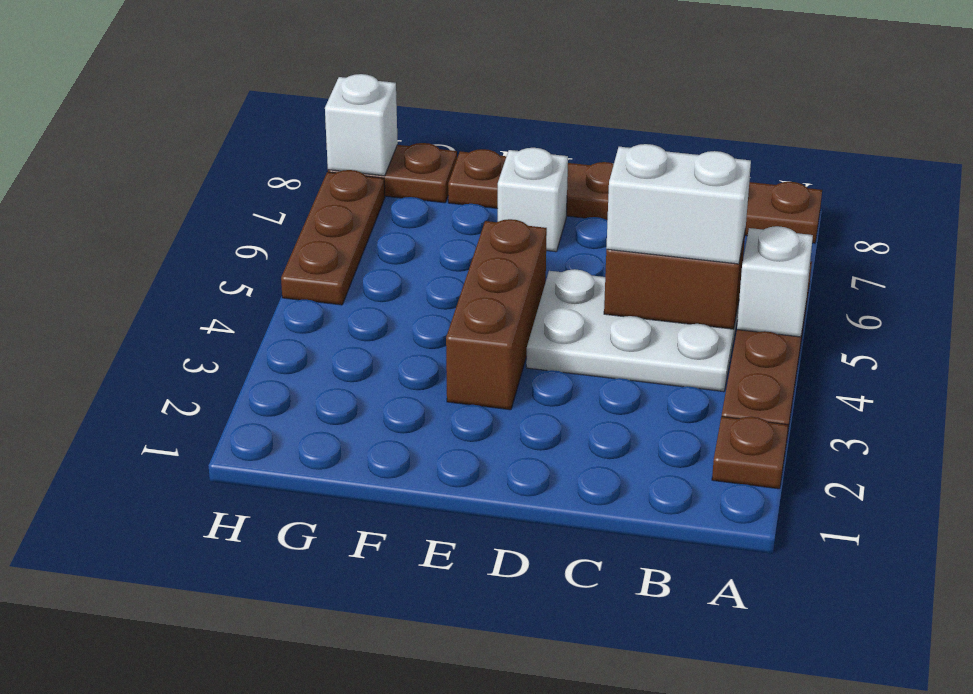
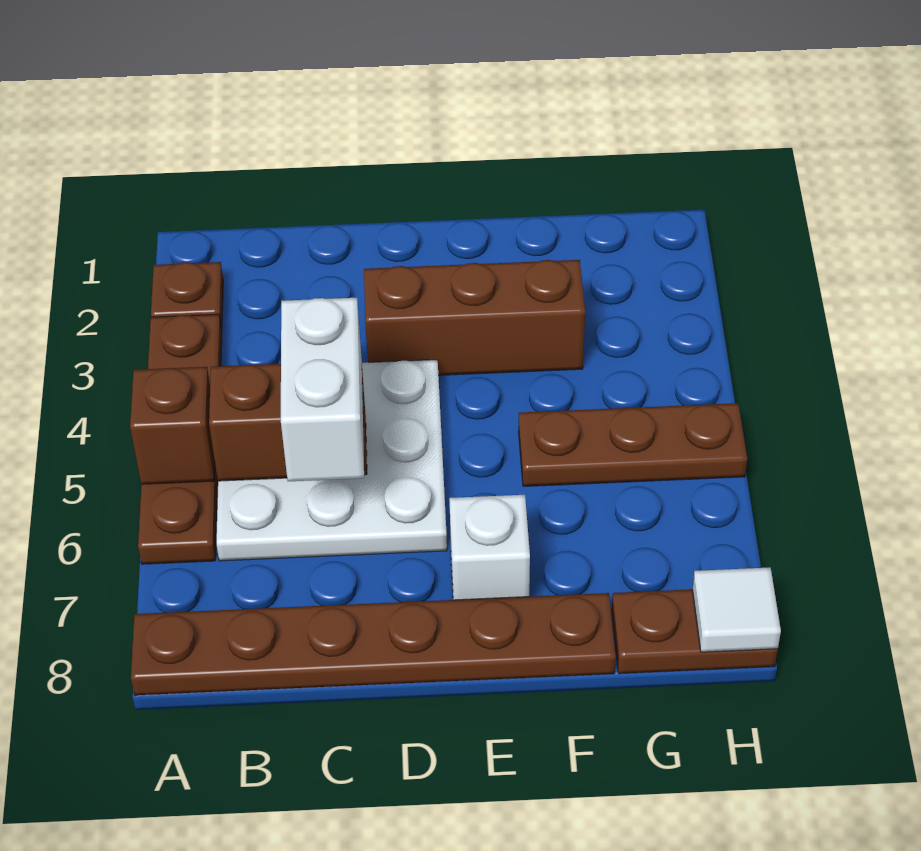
white 1x1 brick [737,226,813,337] -> brown 1x1 brick [130,367,215,484]
white 2x3 plate [526,269,739,392] -> white 3x3 plate [216,360,447,561]
white 1x2 brick [606,144,751,264] -> white 1x2 brick turned to [281,298,364,481]
brown 1x3 brick [446,219,547,410] -> brown 1x3 brick turned to [364,260,585,375]
brown 1x3 plate [281,170,385,305] -> brown 1x3 plate turned to [519,403,747,486]
white 1x1 brick [325,74,398,176] -> white 1x1 tile [692,567,781,652]

